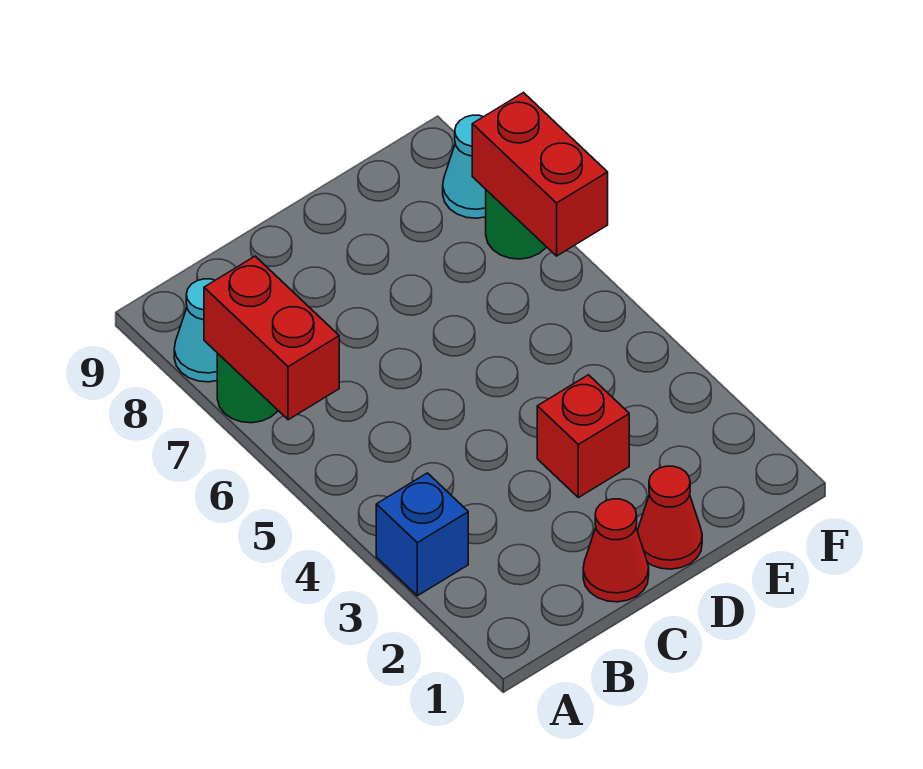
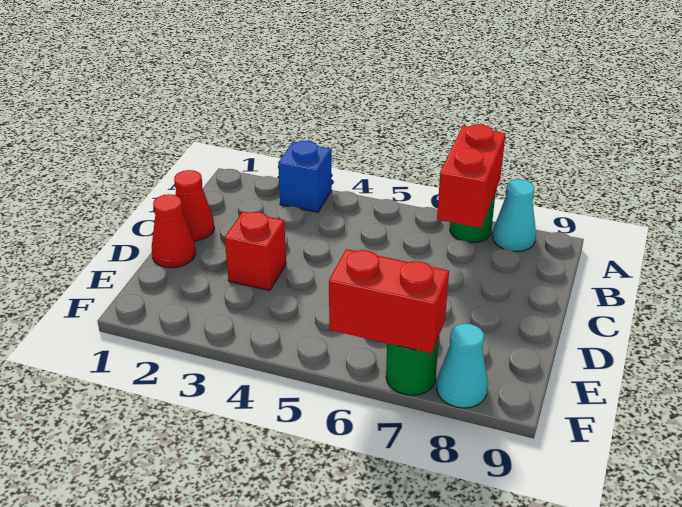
red 1x2 brick [204,256,339,420] -> red 1x2 brick turned to [437,125,506,228]

